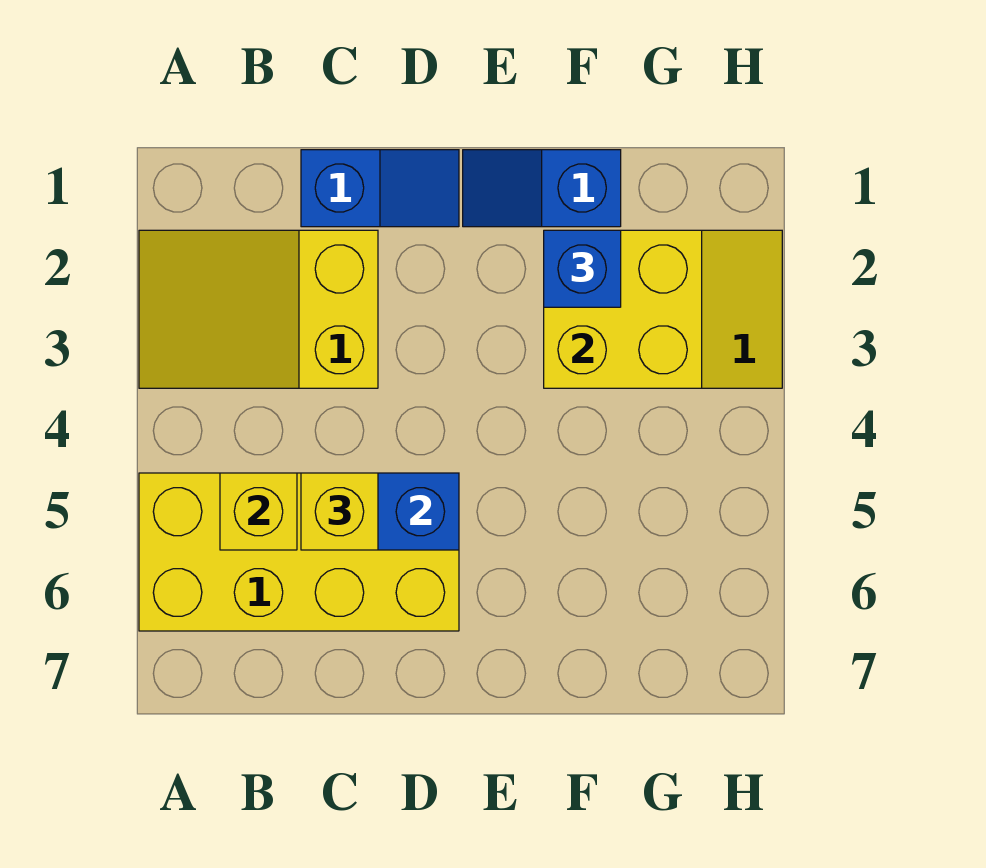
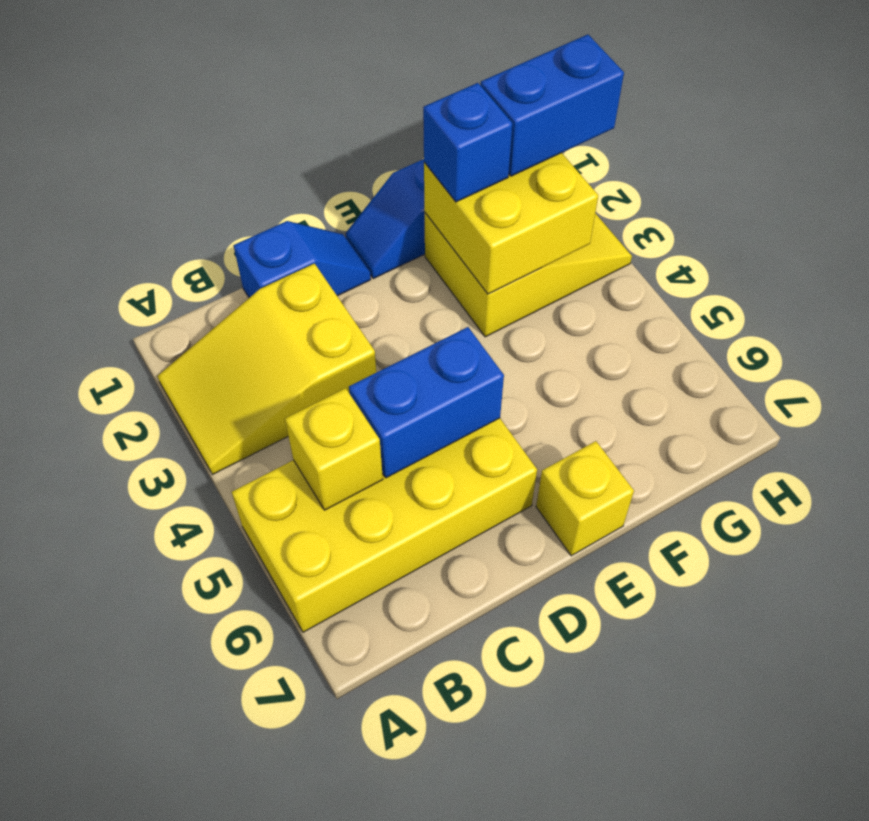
yellow 1x1 brick [301,473,378,550] -> yellow 1x1 brick moved to [536,441,634,556]
none -> blue 1x2 brick [481,35,624,176]

